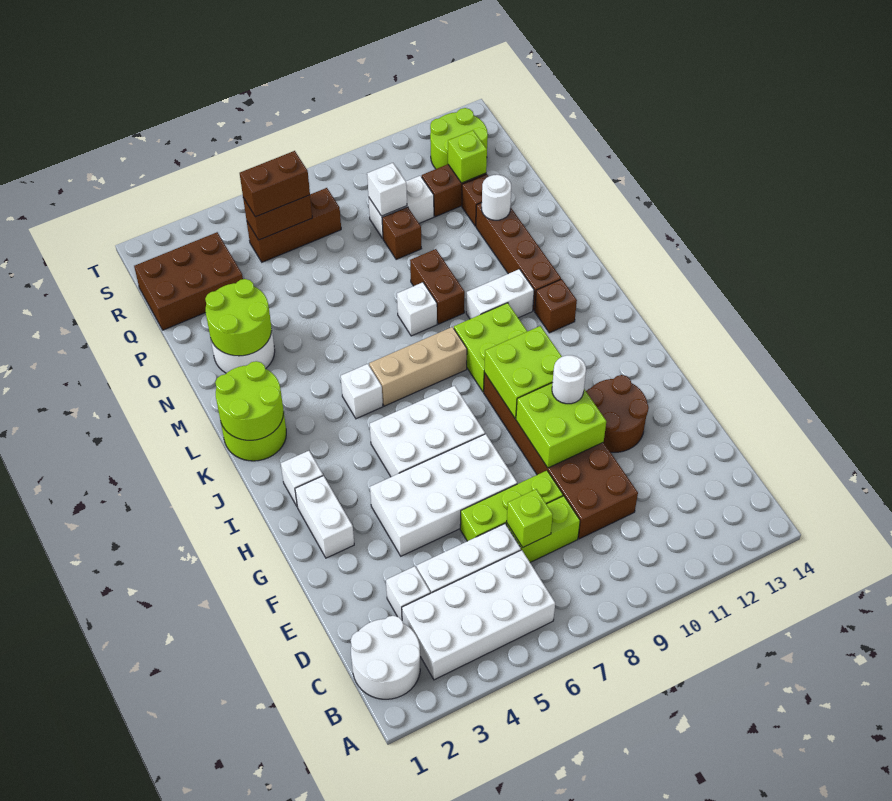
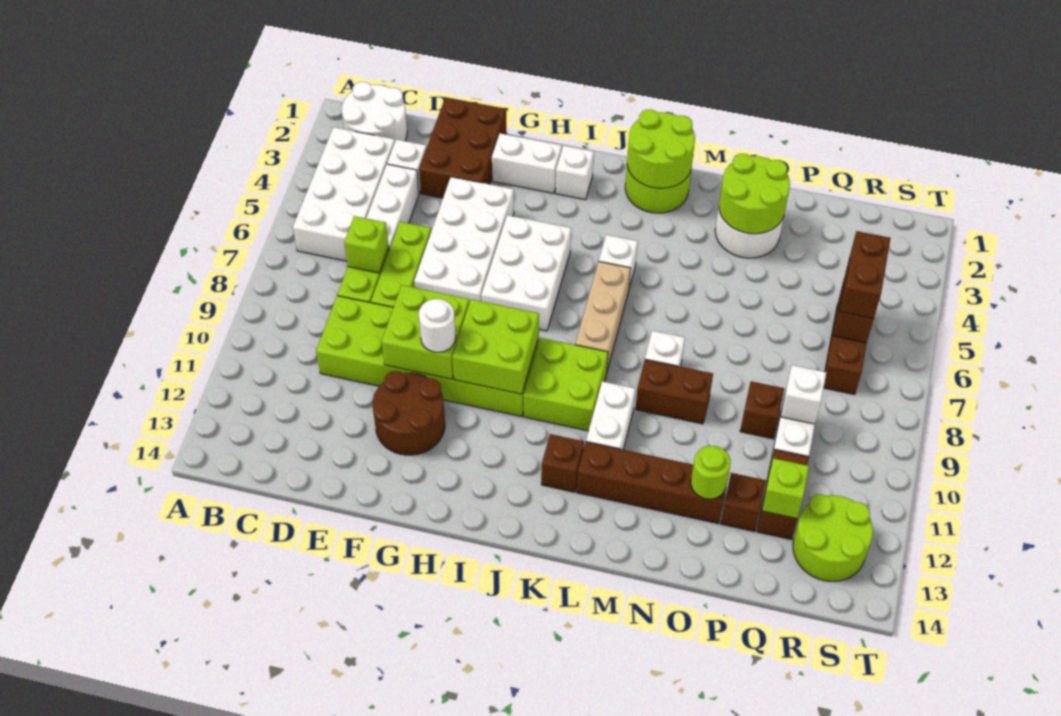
brown 2x6 brick [484,373,638,539] -> lime 2x6 brick [316,296,539,417]
white 1x1 round brick [482,175,511,220] -> lime 1x1 round brick [691,446,731,499]
brown 2x3 brick [134,232,243,330] -> brown 2x3 brick moved to [419,97,507,198]

